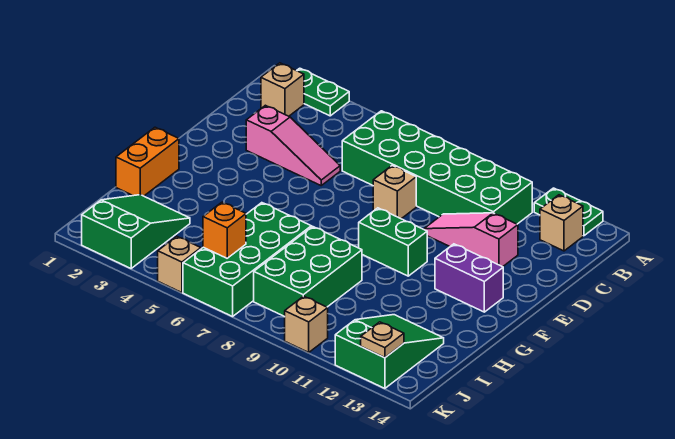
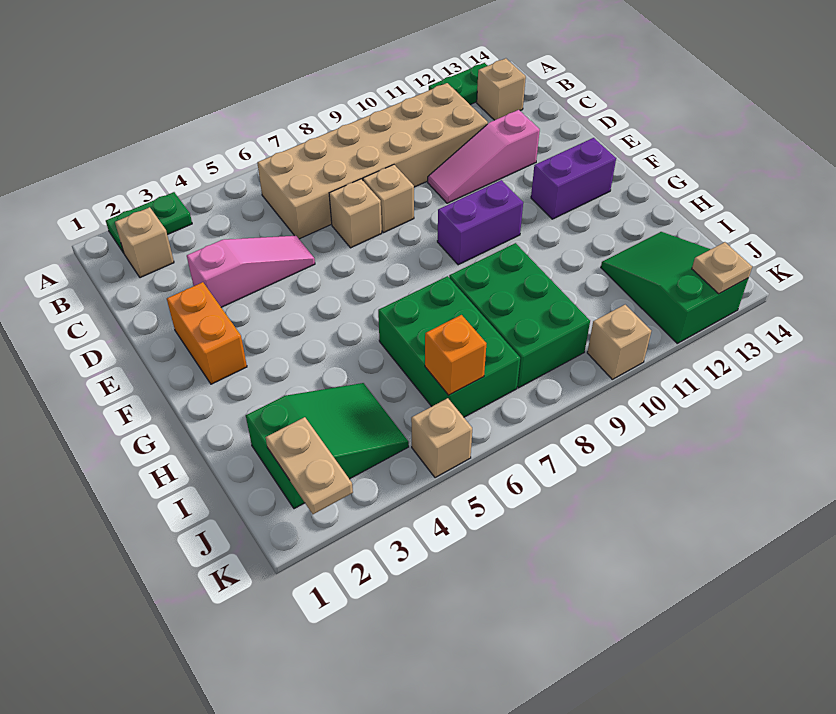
green 2x6 brick [342,111,532,224] -> tan 2x6 brick [257,83,488,239]
none -> tan 1x1 brick [329,179,382,248]
green 1x2 brick [359,208,427,276] -> purple 1x2 brick [437,180,523,265]
orange 1x2 brick [116,127,179,196] -> orange 1x2 brick moved to [167,282,247,384]
green 2x4 brick [183,203,311,317] -> green 2x3 brick [378,276,520,417]
green 2x3 slope [82,195,190,268] -> green 2x3 slope turned to [246,383,409,509]
none -> tan 1x2 plate [266,417,353,514]

